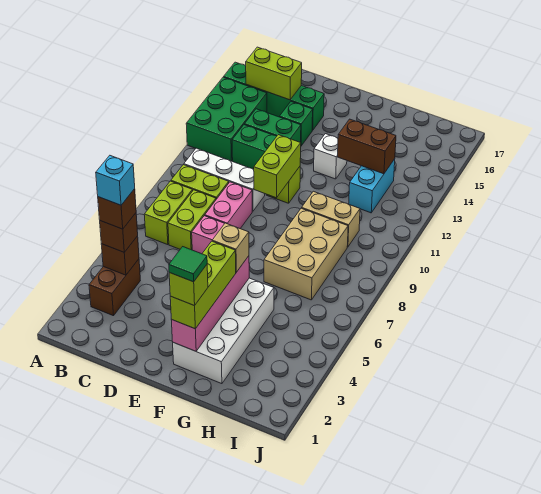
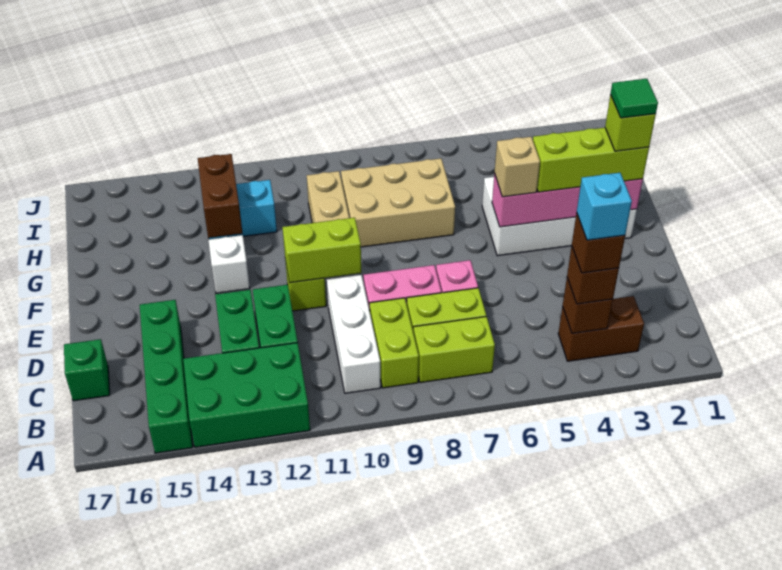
lime 1x2 brick [246,47,302,100] -> none
green 1x1 brick [280,102,313,146] -> green 1x1 brick moved to [64,339,110,401]

